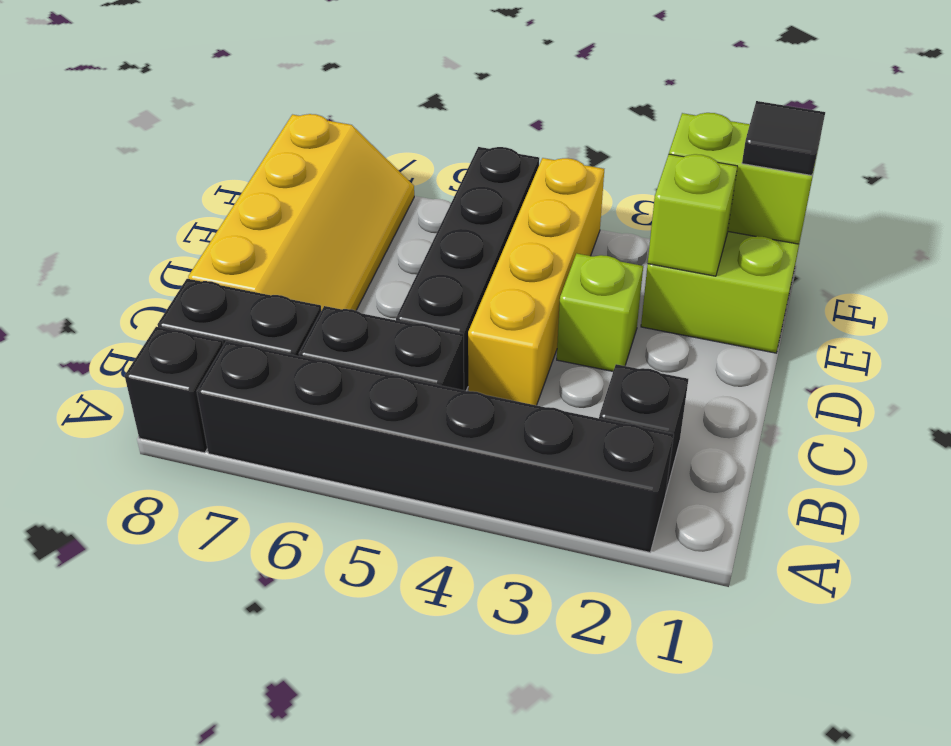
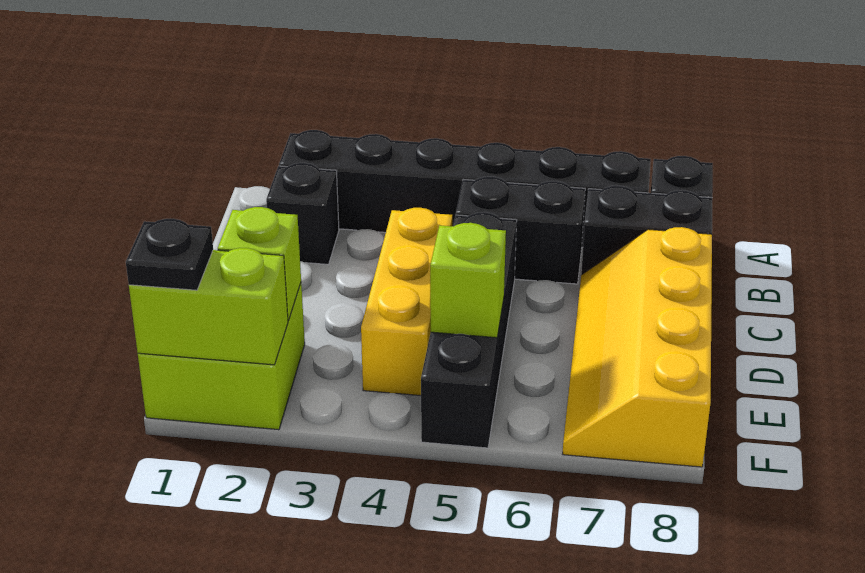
yellow 1x4 brick [468,158,604,405] -> yellow 1x3 brick [361,208,452,396]
lime 1x1 brick [557,253,643,371] -> lime 1x1 brick moved to [430,223,506,338]
black 1x1 tile [742,101,825,176] -> black 1x1 plate [126,219,213,290]

